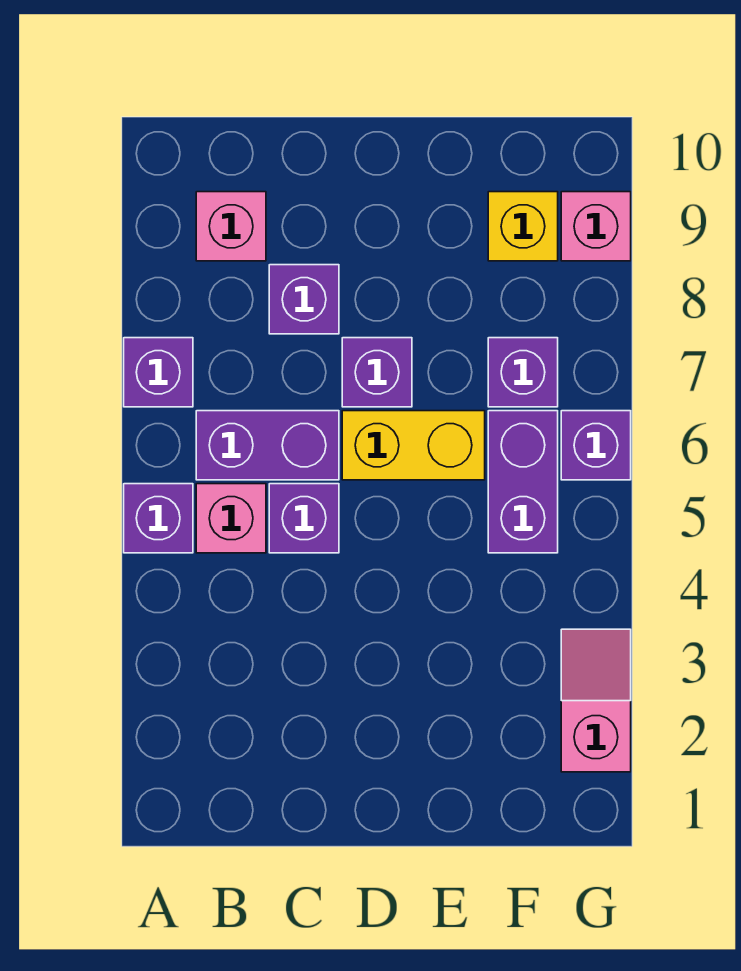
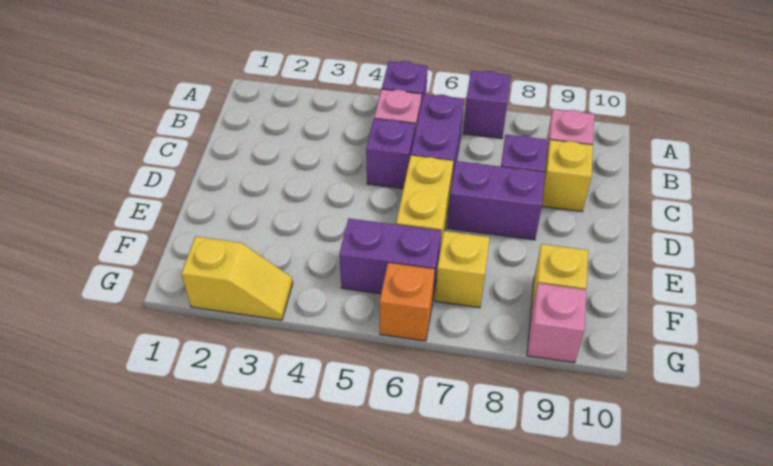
none -> yellow 1x1 brick [542,140,593,212]
purple 1x1 brick [342,338,412,407] -> purple 1x2 brick [447,161,545,240]
purple 1x1 brick [488,338,558,407] -> yellow 1x1 brick [435,231,490,308]
pink 1x2 slope [561,629,631,772] -> yellow 1x2 slope [181,237,293,320]
purple 1x1 brick [561,411,631,480] -> orange 1x1 brick [379,263,435,341]

